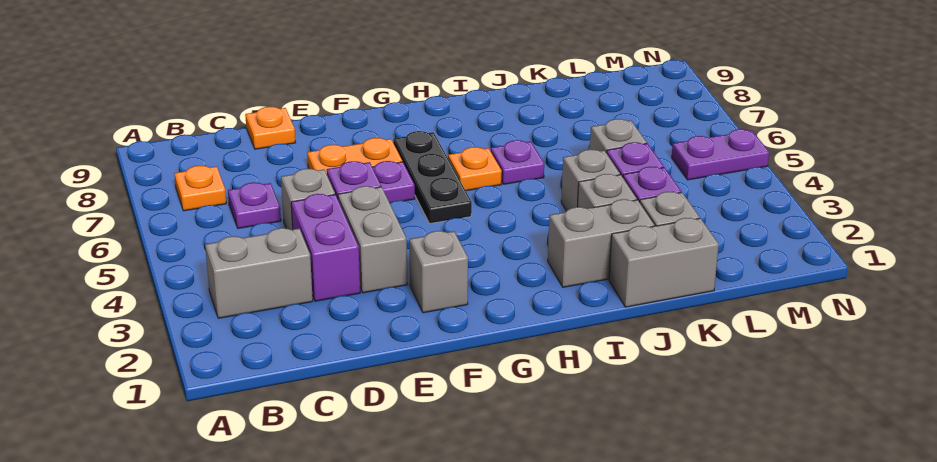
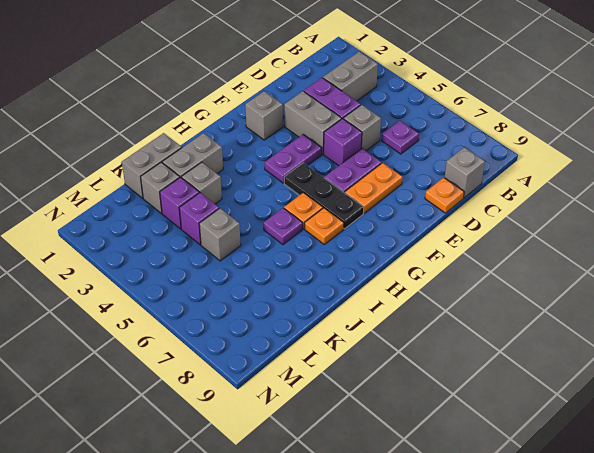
orange 1x1 plate [174,166,226,211] -> orange 1x1 plate moved to [305,208,344,244]
grey 1x1 brick [561,149,620,211] -> grey 1x1 brick moved to [444,147,485,198]
purple 1x2 plate [672,129,769,180] -> purple 1x2 plate moved to [264,134,322,183]

